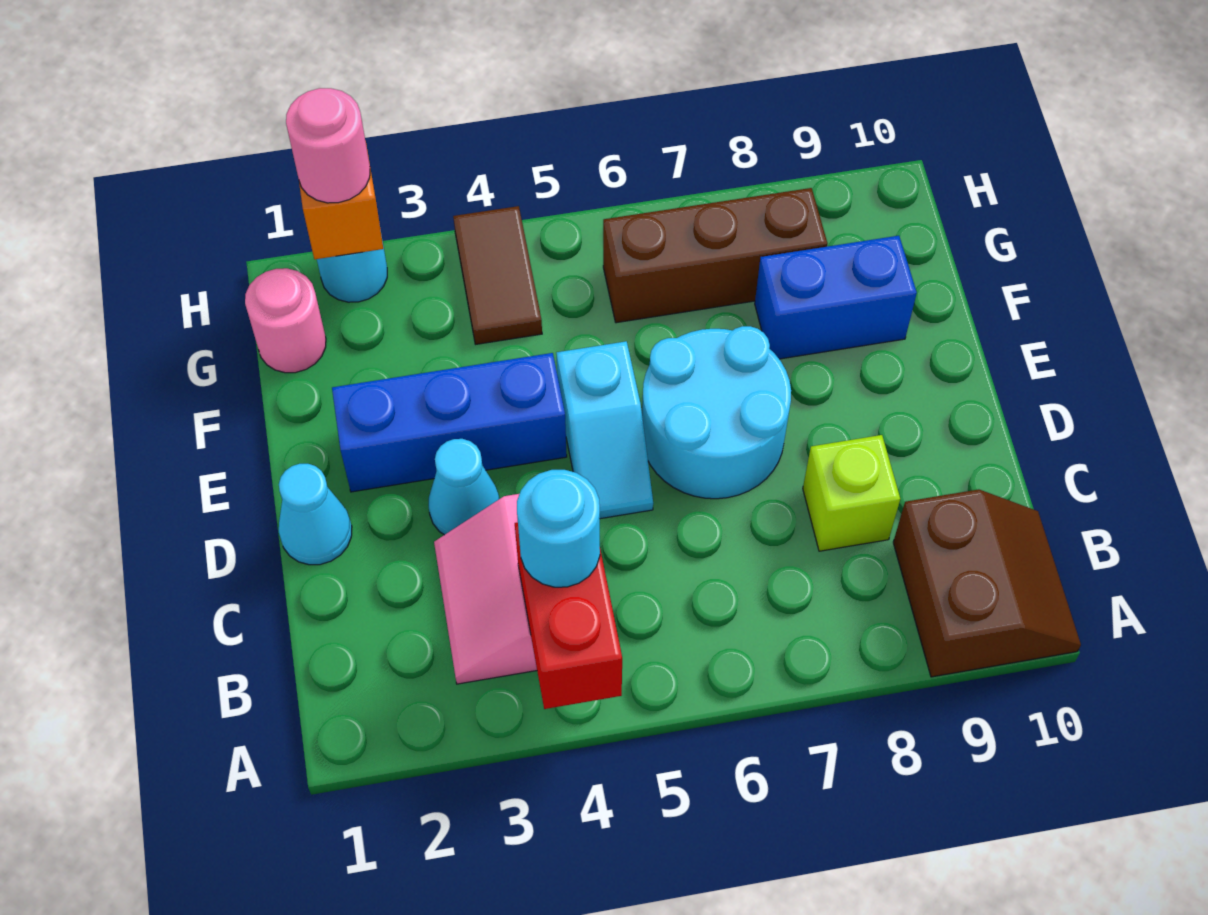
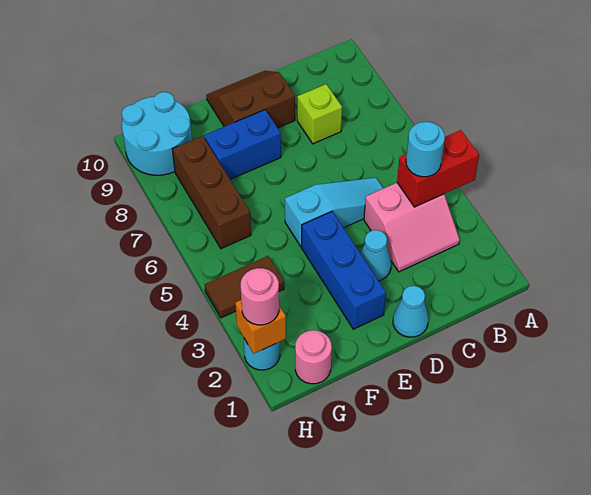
brown 2x2 slope [893,489,1081,677] -> brown 2x2 slope moved to [206,71,295,128]
cyan 1x2 slope [556,341,653,519] -> cyan 1x3 slope [285,178,383,247]
cyan 2x2 round brick [642,326,791,499] -> cyan 2x2 round brick moved to [122,92,192,175]
blue 1x2 brick [755,236,917,359] -> blue 1x2 brick turned to [204,110,281,179]

